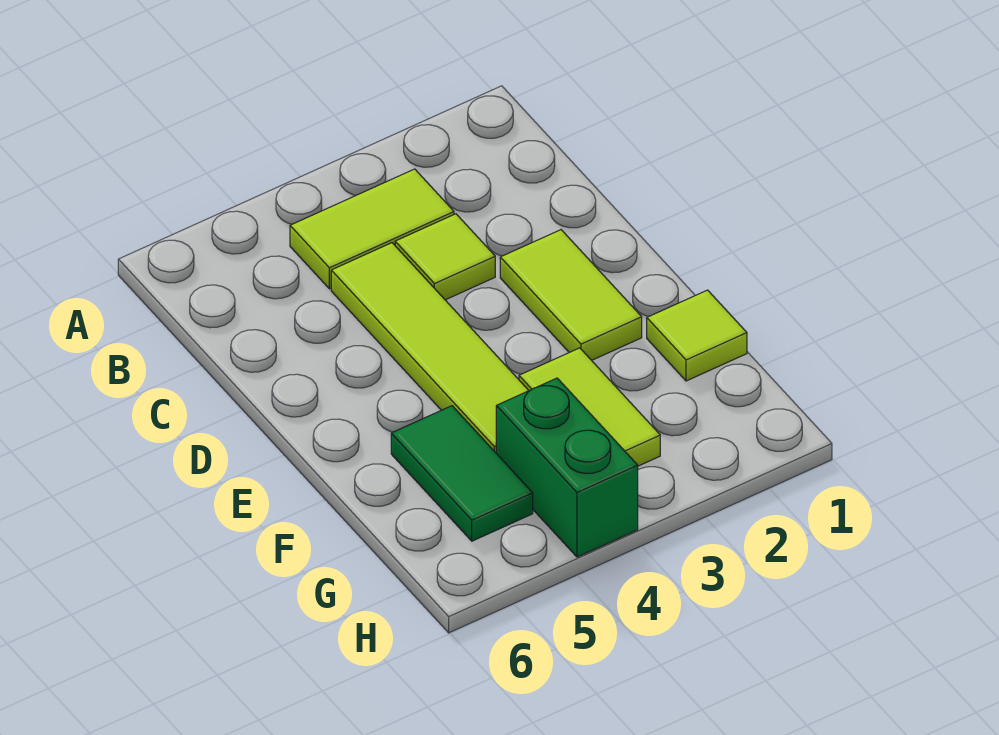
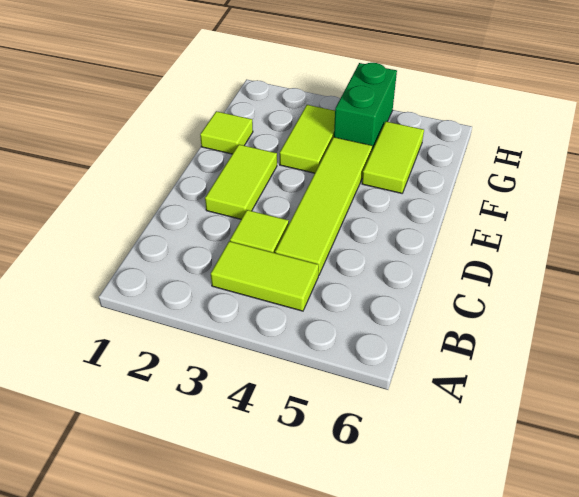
green 1x2 tile [391,406,533,541] -> lime 1x2 tile [362,122,424,193]

